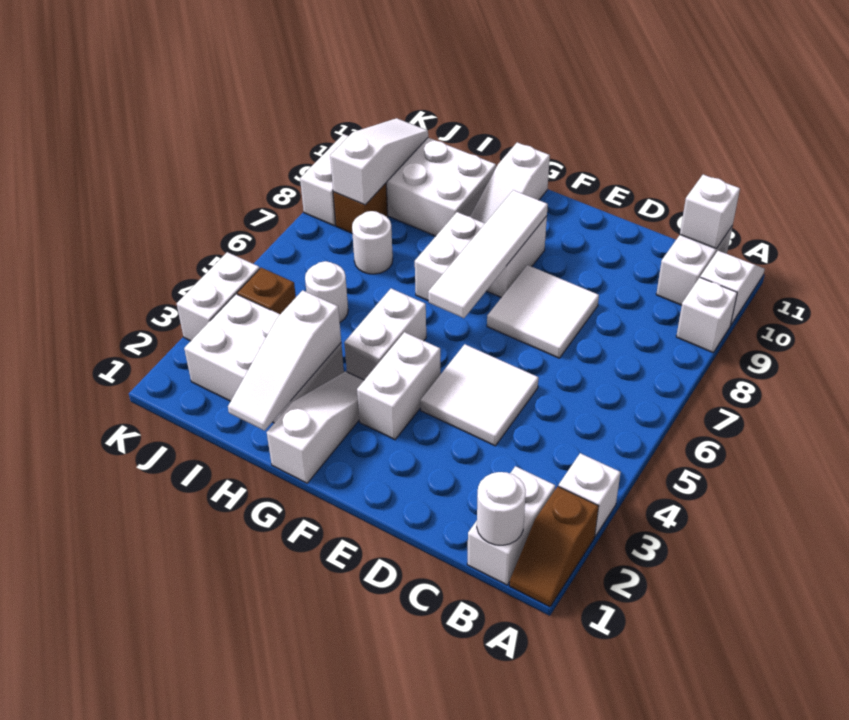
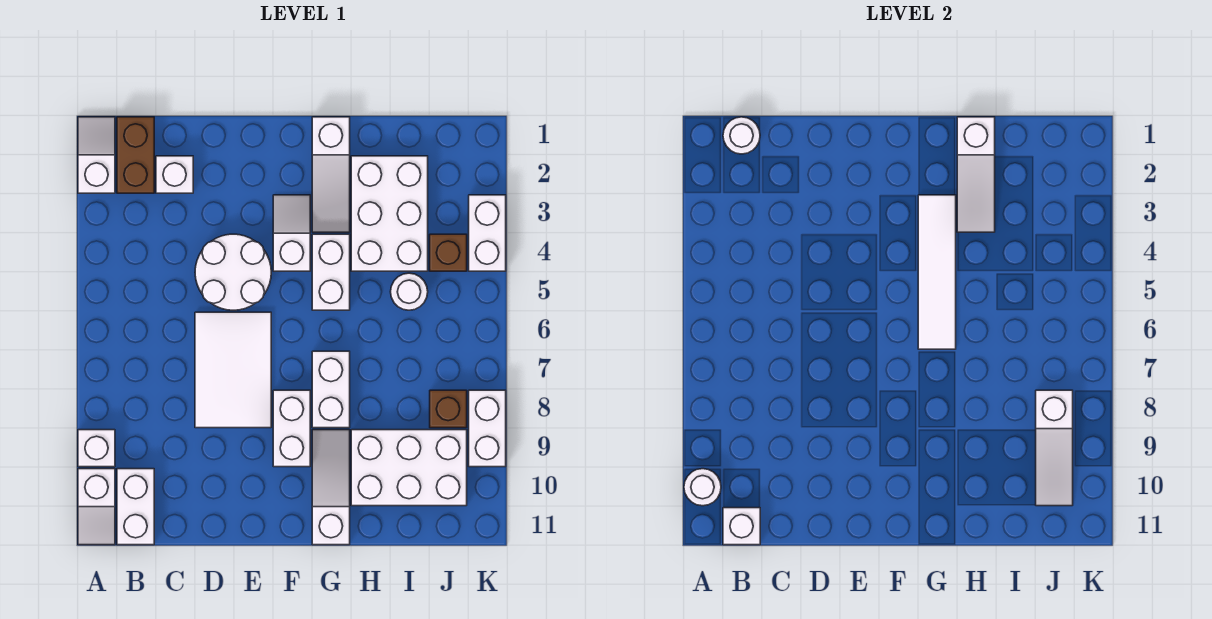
brown 1x2 slope [509,486,599,607] -> white 1x2 slope [78,117,115,193]
white 1x1 brick [558,453,621,536] -> white 1x1 brick moved to [156,156,193,193]
white 1x2 brick [467,466,555,585] -> brown 1x2 brick [117,117,154,193]
white 2x2 tile [420,344,539,446] -> white 2x2 round brick [195,234,271,310]
white 2x2 tile [487,265,599,358] -> white 2x3 tile [195,312,271,428]
white 1x2 brick [357,332,441,440] -> white 1x2 slope [273,195,310,271]
white 1x4 tile [428,190,548,318] -> white 1x4 tile moved to [918,195,956,349]
white 1x3 slope [228,290,341,431] -> white 1x3 slope turned to [957,117,995,232]
white 2x3 brick [184,294,344,423] -> white 2x3 brick turned to [351,156,428,271]
white 1x1 round brick [352,211,393,274] -> white 1x1 round brick moved to [684,469,721,506]

